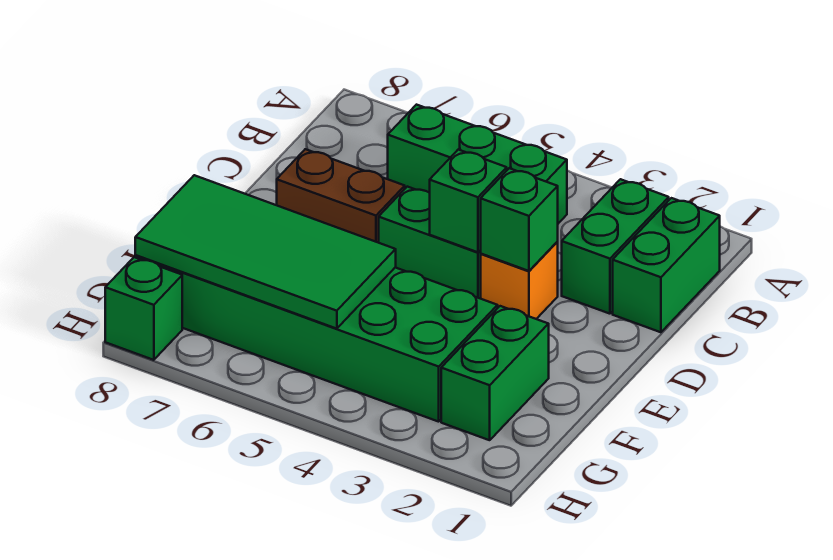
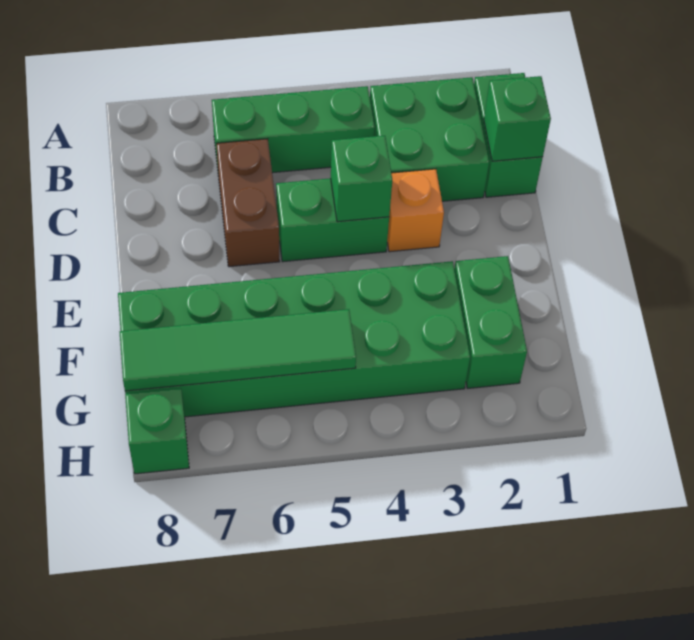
green 1x2 brick [562,179,669,314] -> green 2x2 brick [370,77,489,201]
green 1x1 brick [480,168,558,271] -> green 1x1 brick moved to [484,76,551,161]
brown 1x2 brick [277,149,405,243] -> brown 1x2 brick turned to [216,139,280,267]
green 2x4 tile [135,175,396,329] -> green 1x4 tile [120,309,356,391]

